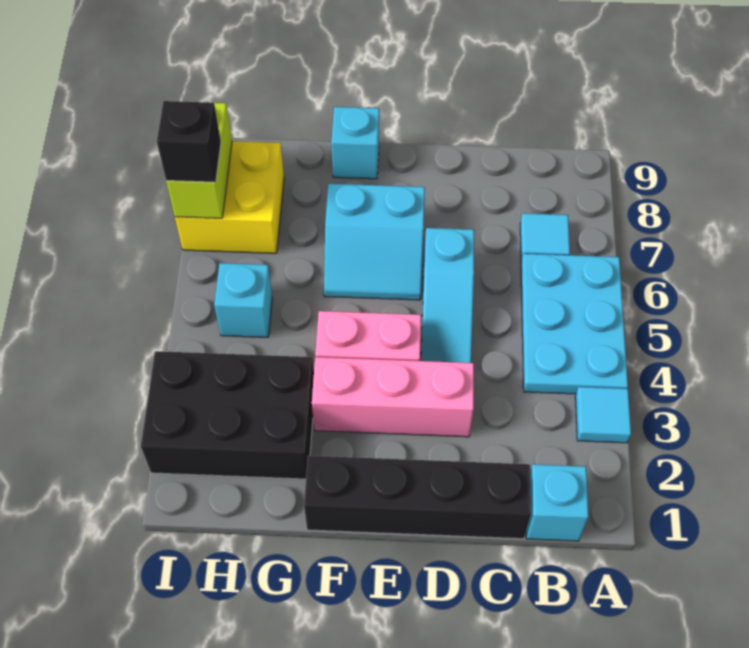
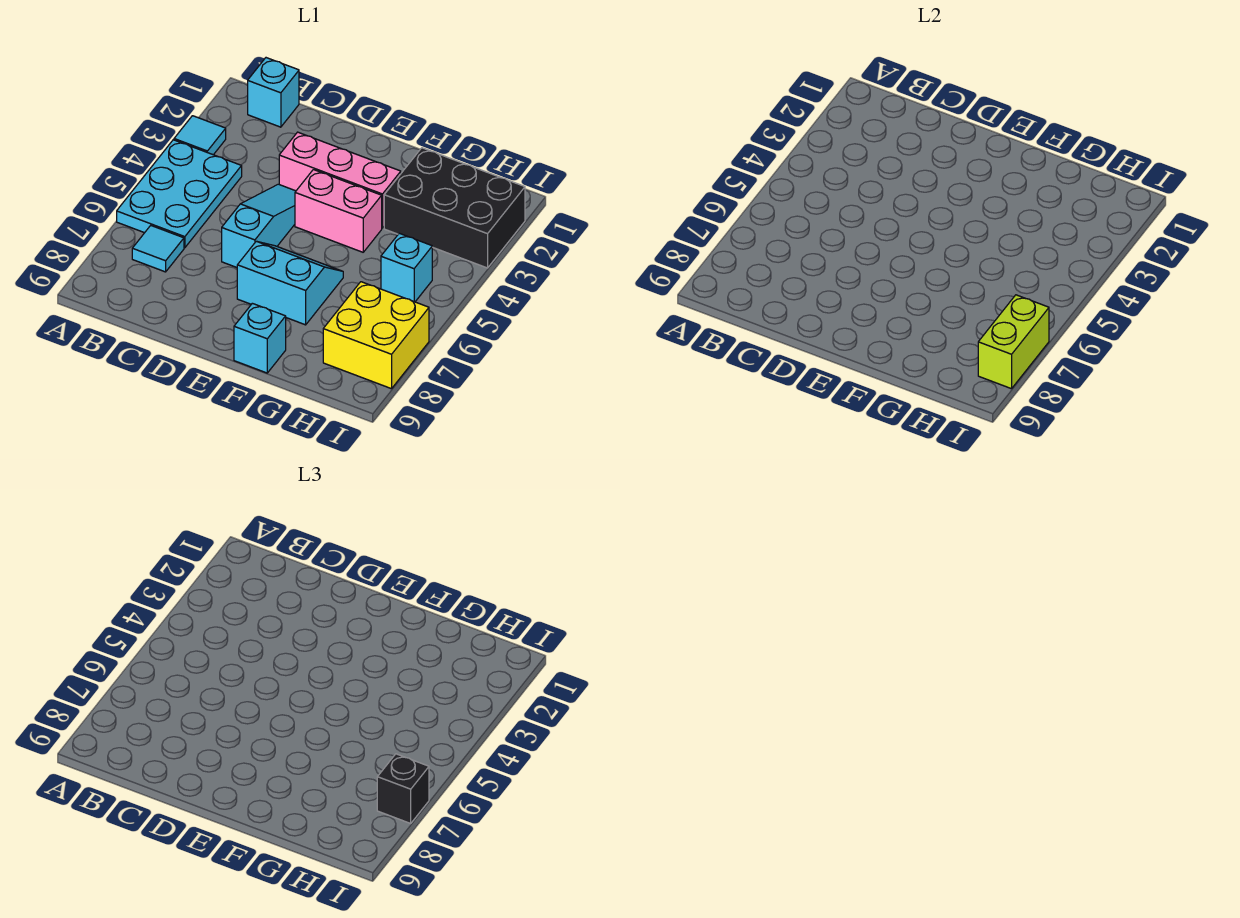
black 1x4 brick [304,456,531,539] -> none

